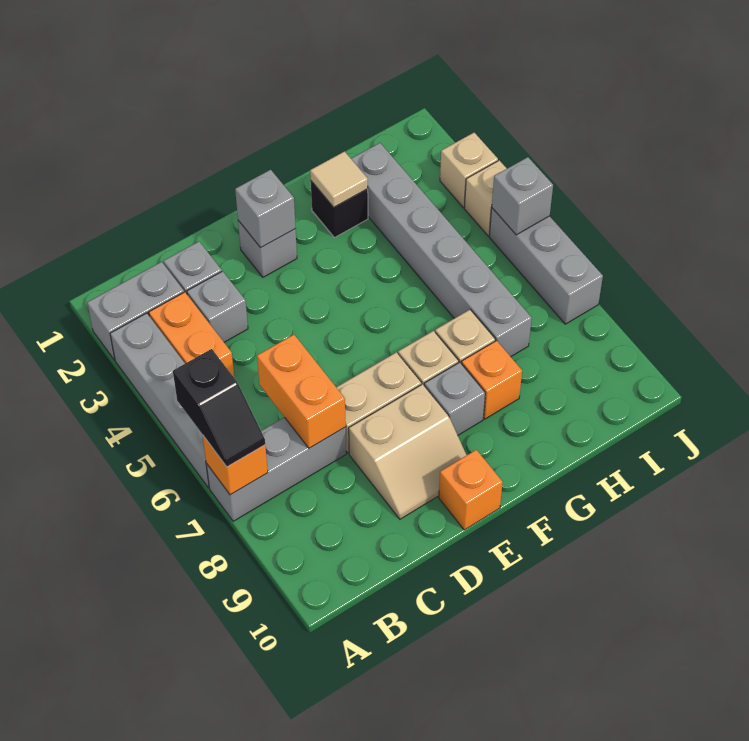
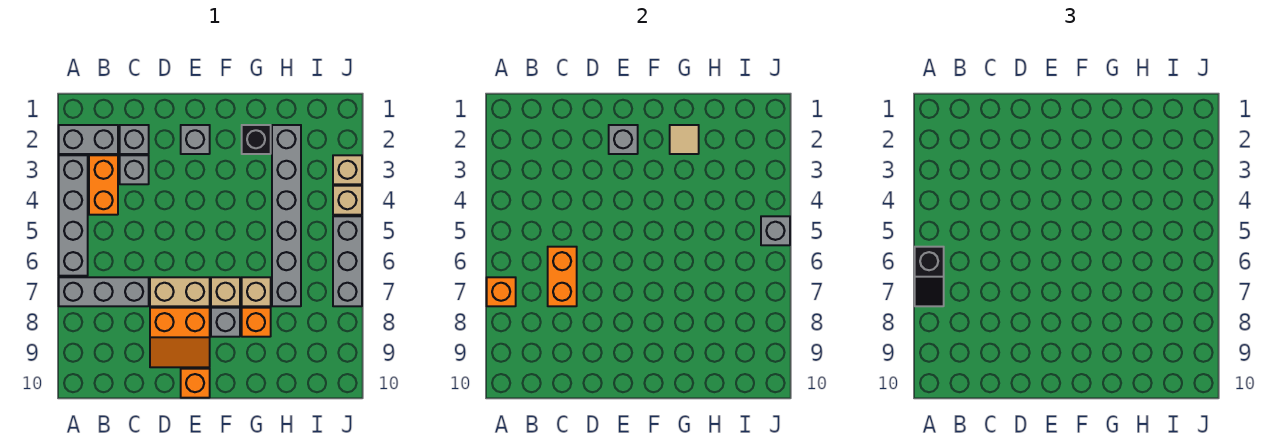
tan 2x2 slope [349,384,467,519] -> orange 2x2 slope [150,308,210,367]

